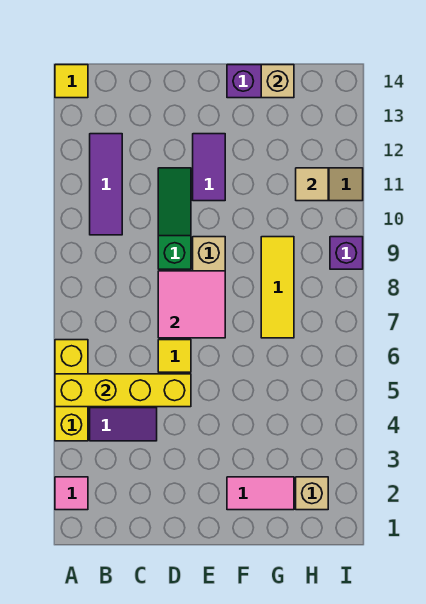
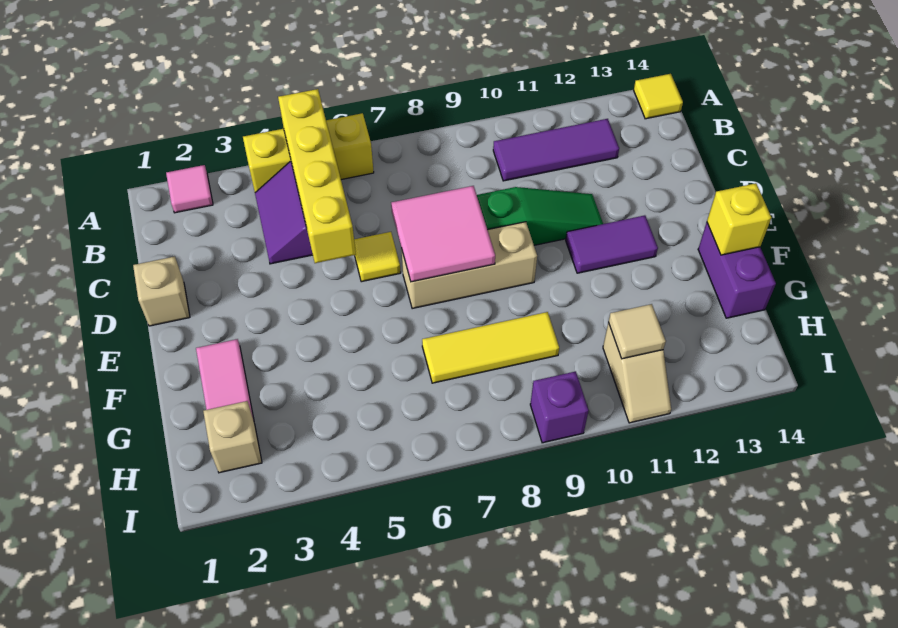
none -> yellow 1x1 brick [707,183,771,255]
tan 1x1 brick [261,65,294,98] -> tan 1x1 brick moved to [133,256,190,326]

